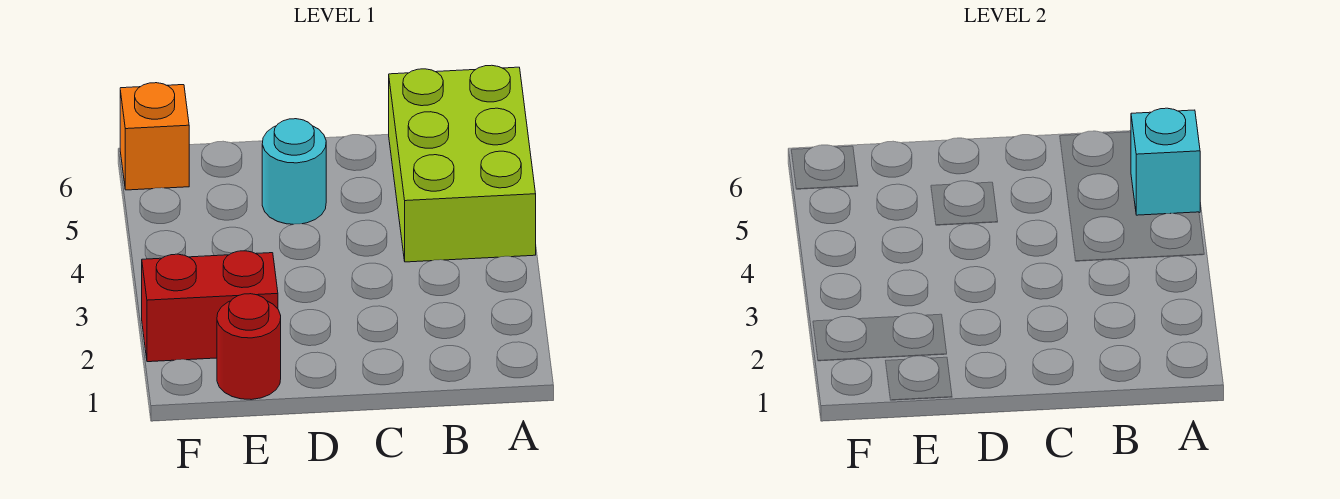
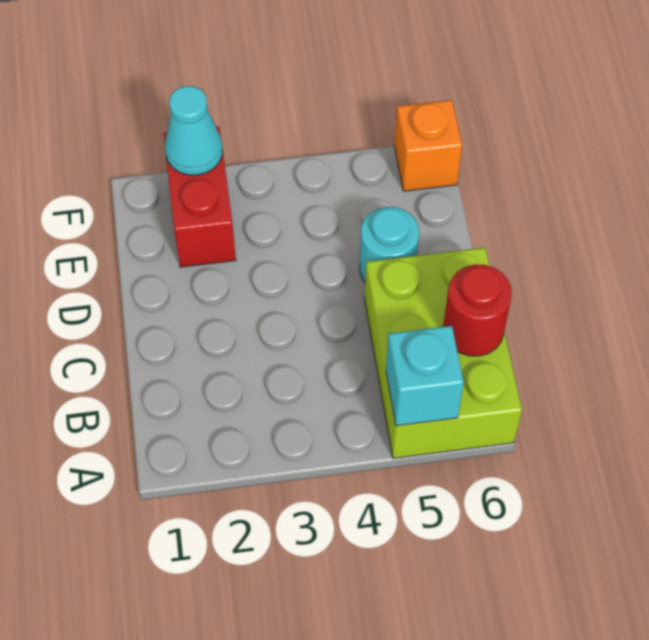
lime 2x3 brick [389,65,536,262] -> lime 2x3 brick turned to [364,247,522,458]
red 1x1 round brick [217,294,281,400] -> red 1x1 round brick moved to [443,264,512,356]
none -> cyan 1x1 cone [165,86,223,175]

